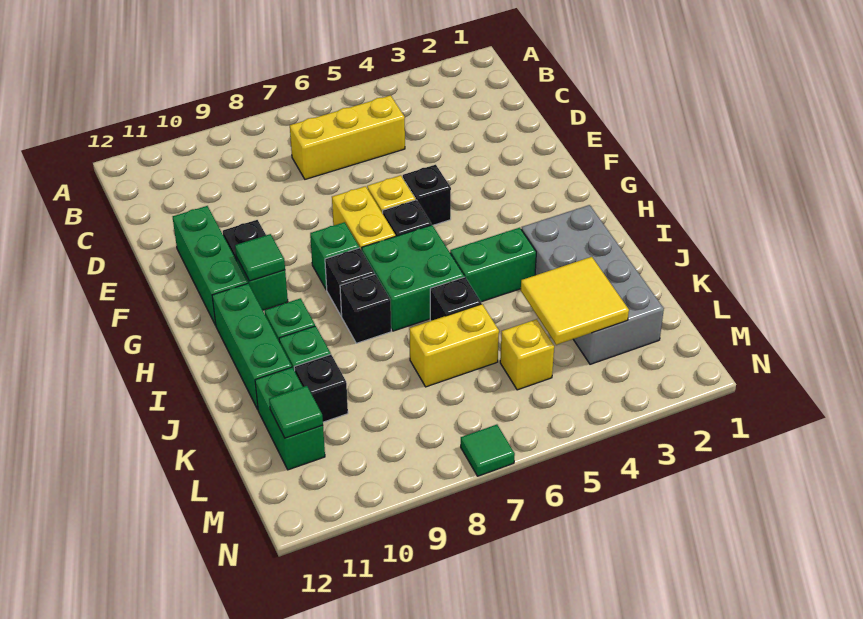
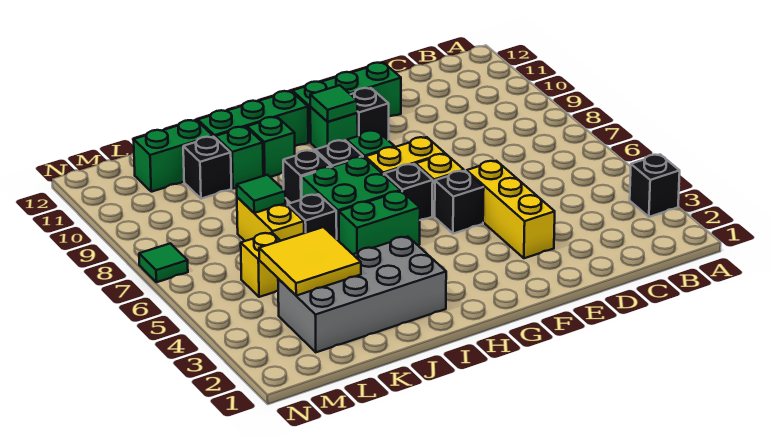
none -> black 1x1 brick [630,155,680,217]
yellow 1x3 brick [290,95,405,179] -> yellow 1x3 brick moved to [467,161,555,258]
green 1x2 brick [450,228,536,302] -> green 1x2 brick turned to [339,191,420,254]
green 1x1 tile [269,386,323,438] -> green 1x1 tile moved to [237,175,285,213]

